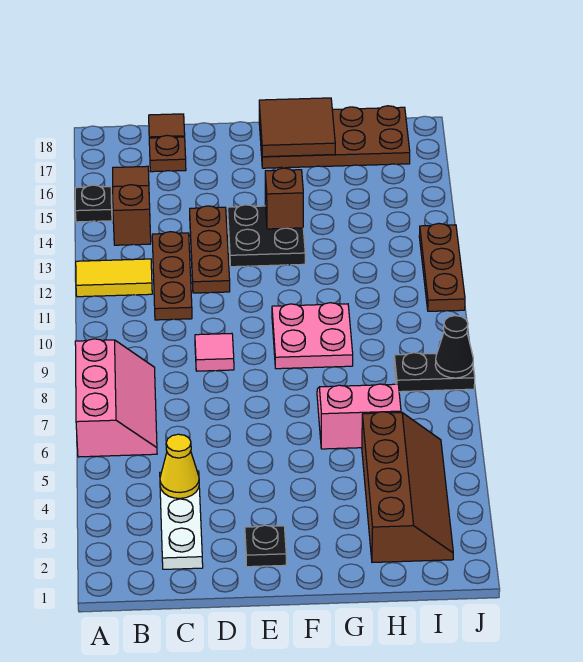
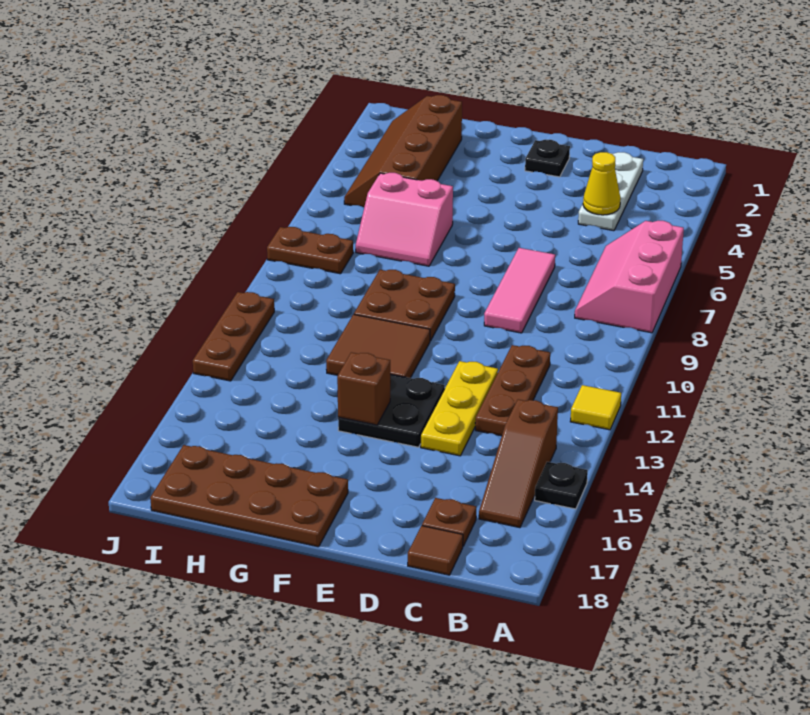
yellow 1x2 tile [76,259,152,297] -> yellow 1x1 tile [570,385,621,430]
pink 1x1 tile [195,333,234,371] -> pink 1x3 tile [484,248,555,333]
brown 1x3 plate [190,206,230,293] -> yellow 1x3 plate [421,361,498,456]
pink 2x2 plate [272,303,353,369] -> brown 2x2 plate [354,270,455,341]
brown 2x2 tile [259,98,335,157] -> brown 2x2 tile moved to [326,314,430,378]
black 1x2 plate [394,353,475,392] -> brown 1x2 plate [267,227,353,274]
black 1x1 cone [435,316,473,378] -> none

